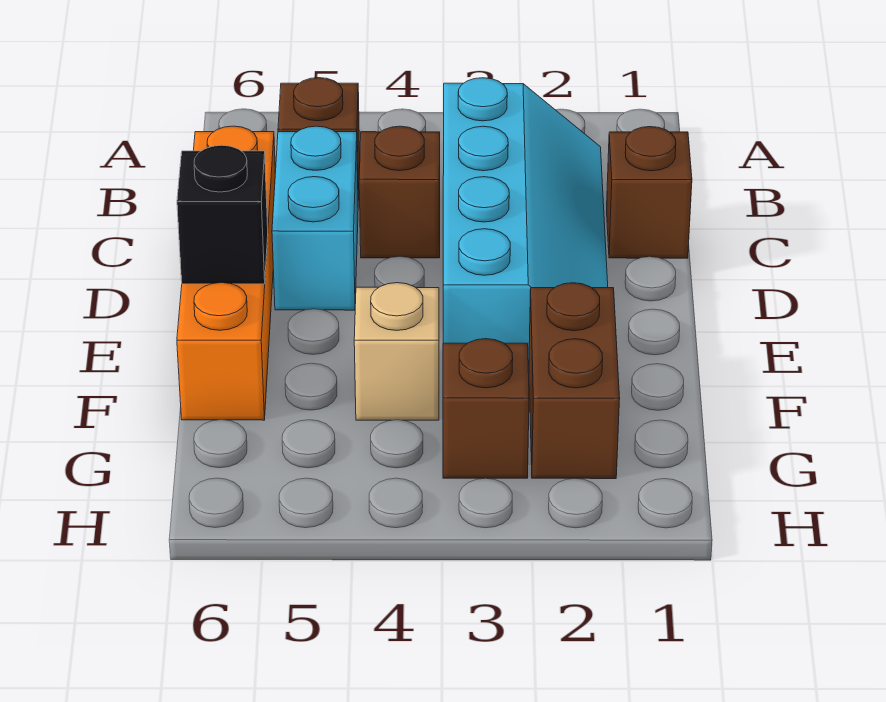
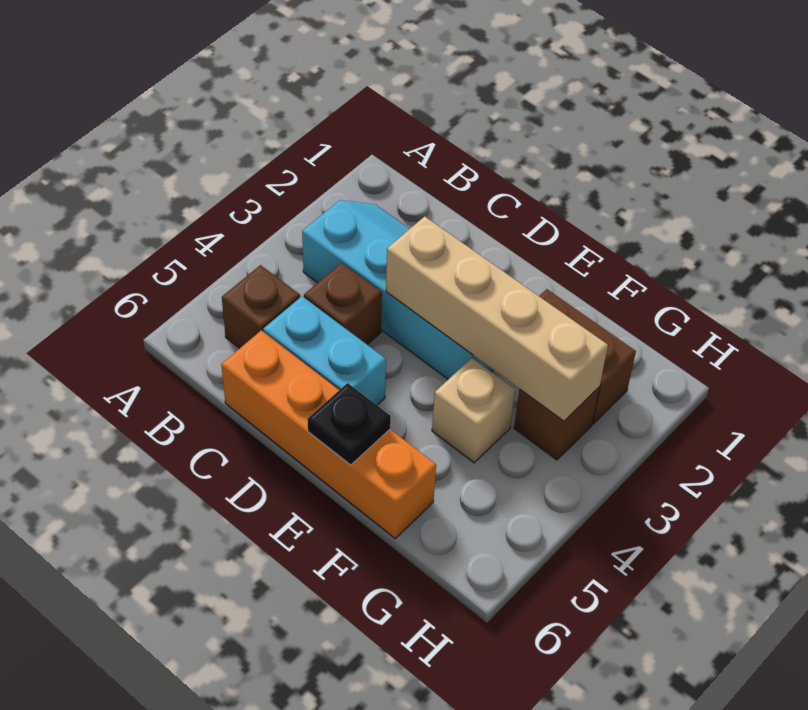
brown 1x1 brick [607,127,692,258] -> none
none -> tan 1x4 brick [386,216,608,421]
black 1x1 brick [177,145,268,284] -> black 1x1 plate [308,383,391,465]

